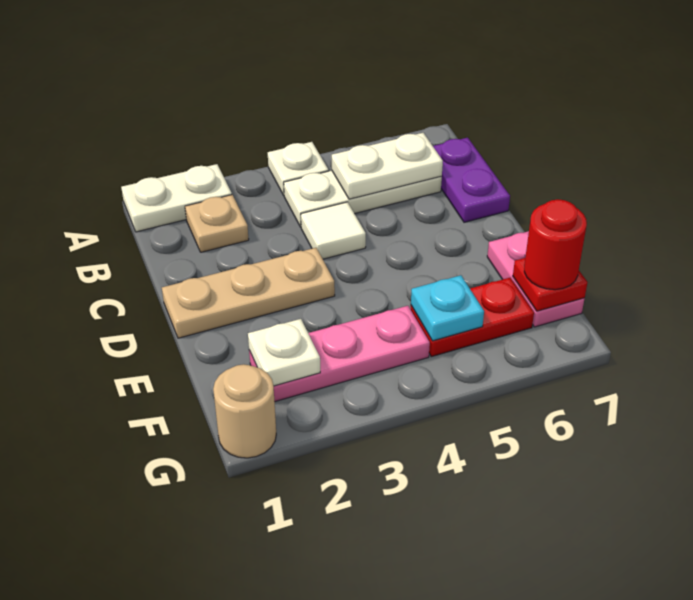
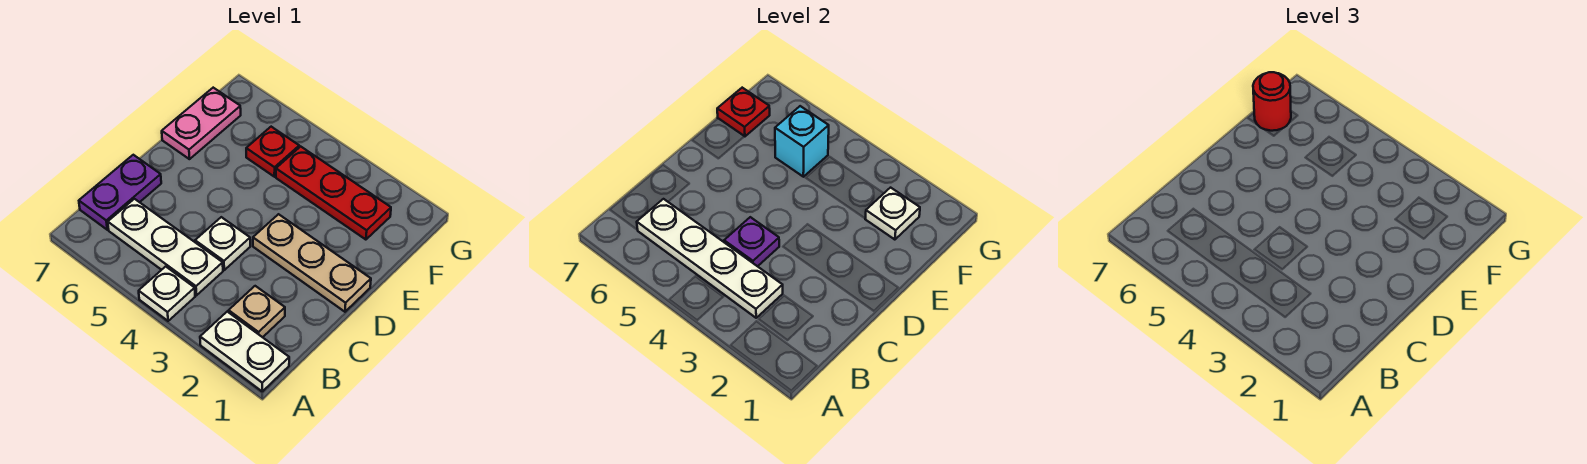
white 1x2 plate [332,133,443,199] -> white 1x4 plate [637,199,783,318]
white 1x1 tile [301,202,366,259] -> white 1x1 plate [195,217,250,270]
none -> purple 1x1 plate [724,217,779,266]
pink 1x3 plate [249,306,430,402] -> red 1x3 plate [276,147,391,240]
red 1x2 plate [411,278,534,357] -> red 1x1 plate [246,127,299,177]
cyan 1x1 plate [411,275,484,341] -> cyan 1x1 brick [775,106,829,177]
tan 1x1 round brick [213,364,276,458] -> none

